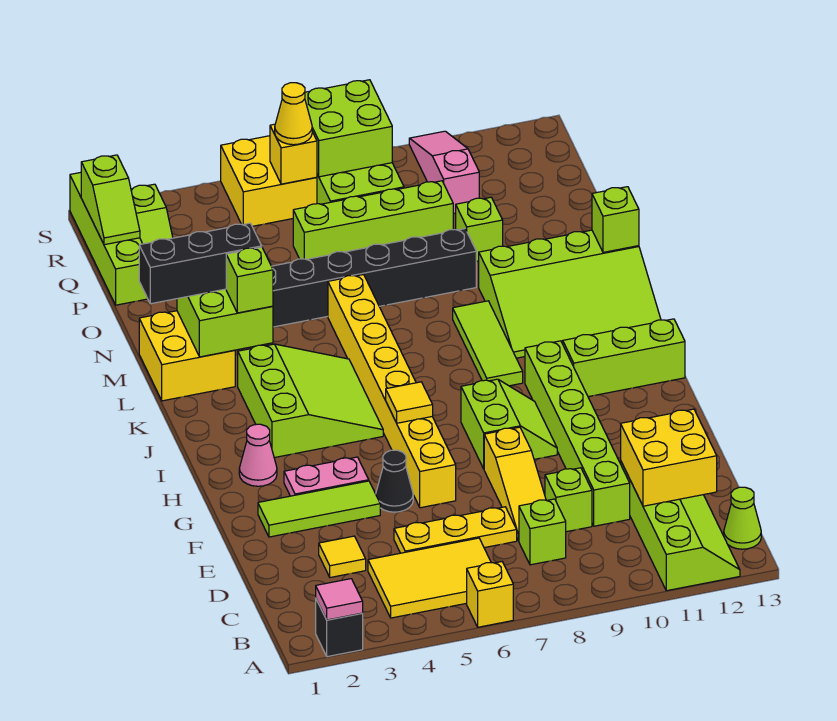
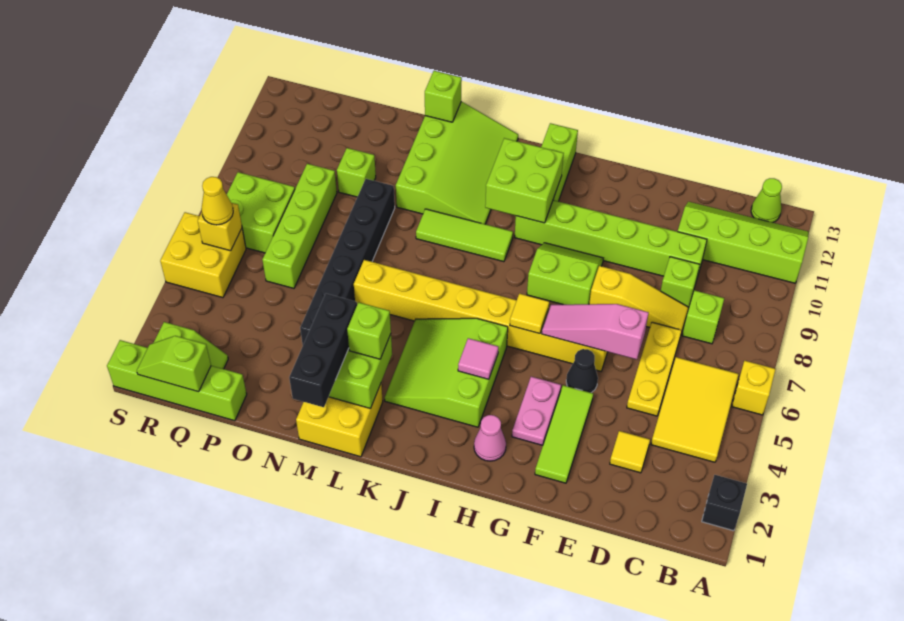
pink 1x1 tile [316,579,363,620] -> pink 1x1 tile moved to [458,338,498,379]
yellow 2x2 brick [621,409,717,506] -> none
lime 3x3 slope [238,344,383,458] -> lime 3x3 slope turned to [385,318,508,427]
lime 1x2 slope [81,155,140,245] -> lime 1x2 slope turned to [137,336,211,392]
pink 1x3 slope [409,131,479,214] -> pink 1x3 slope moved to [542,304,649,359]
lime 2x2 brick [305,80,392,177] -> lime 2x2 brick moved to [485,138,564,223]

